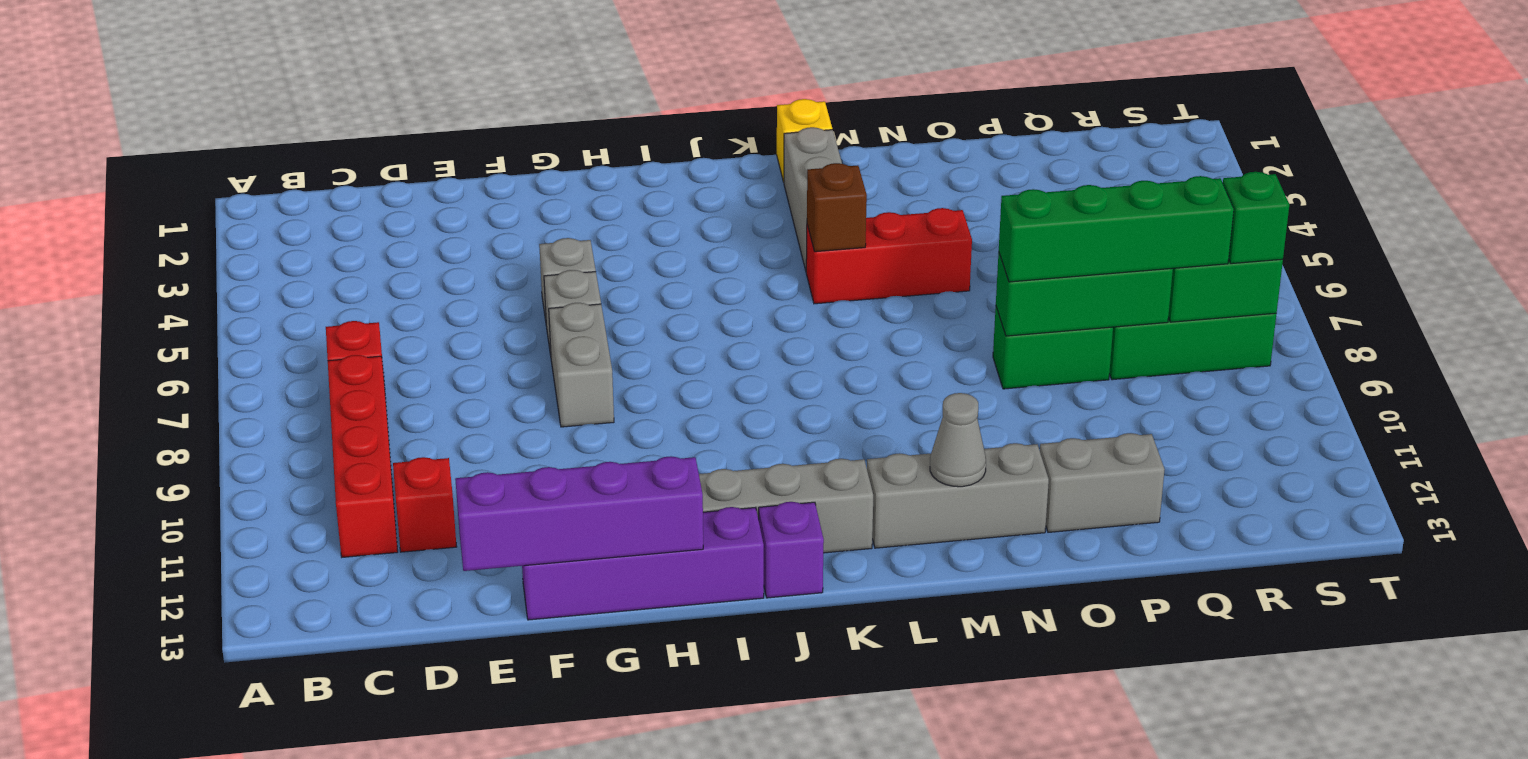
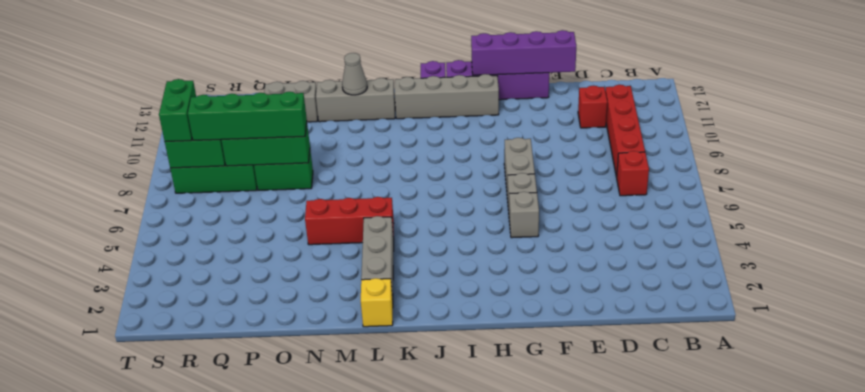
brown 1x1 brick [807,163,867,252] -> none
green 1x1 brick [1223,172,1289,264] -> green 1x2 brick [159,79,196,142]

